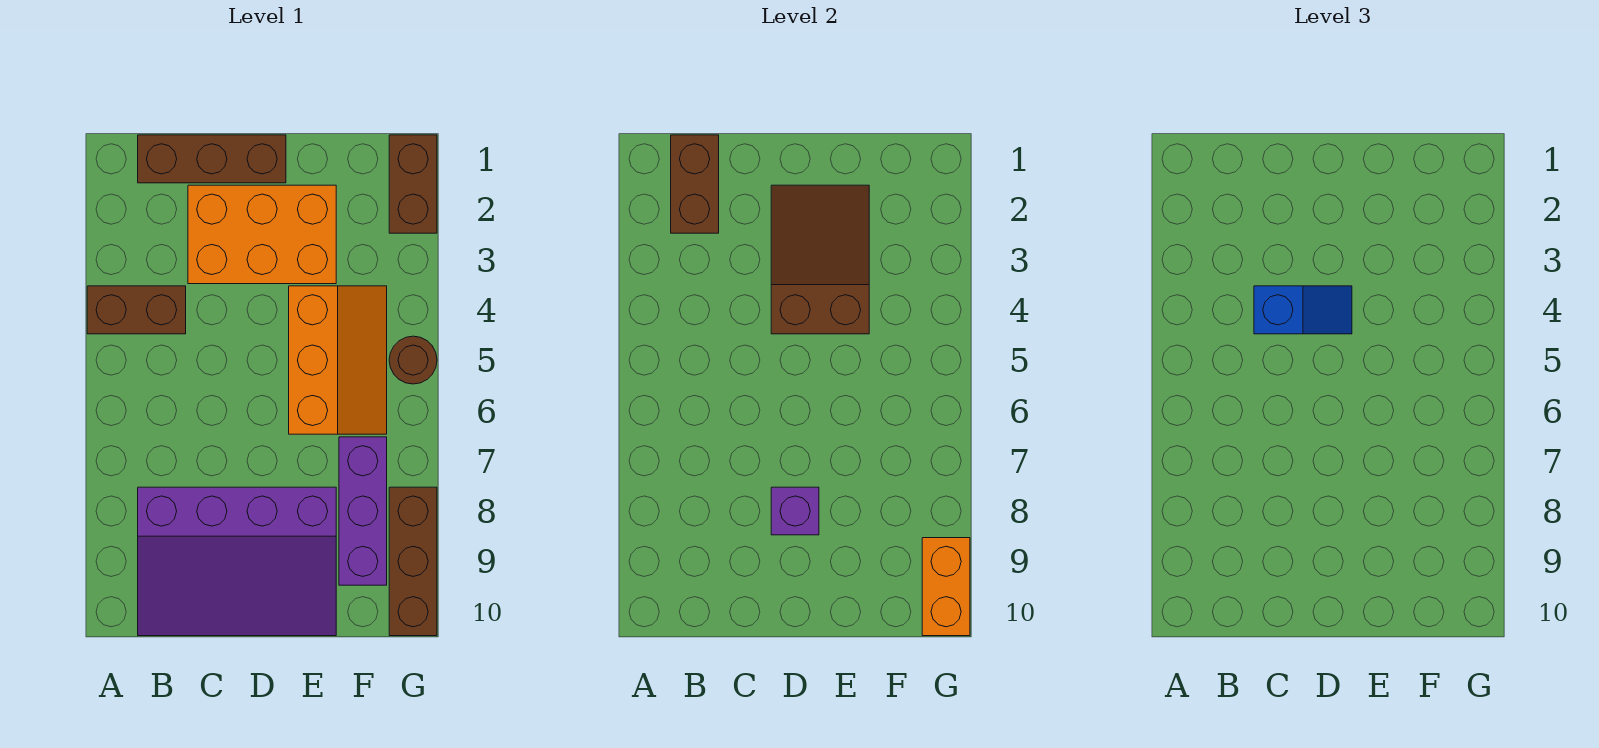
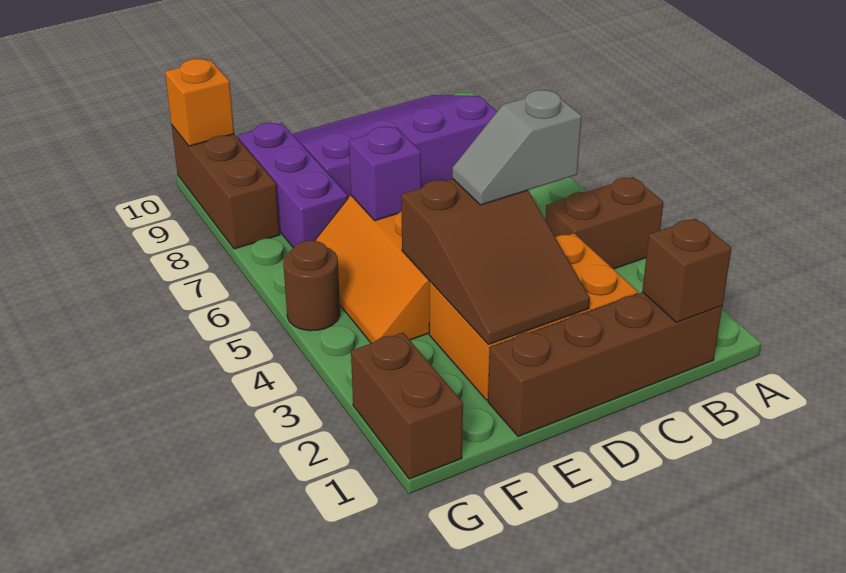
brown 1x3 brick [138,135,286,183] -> brown 1x4 brick [488,292,722,436]
brown 1x2 brick [671,135,719,233] -> brown 1x1 brick [642,219,732,322]
blue 1x2 slope [1254,286,1352,334] -> grey 1x2 slope [452,90,582,205]
purple 1x1 brick [771,487,819,535] -> purple 1x1 brick moved to [349,127,421,221]
orange 1x2 brick [922,538,970,636] -> orange 1x1 brick [165,59,234,146]

